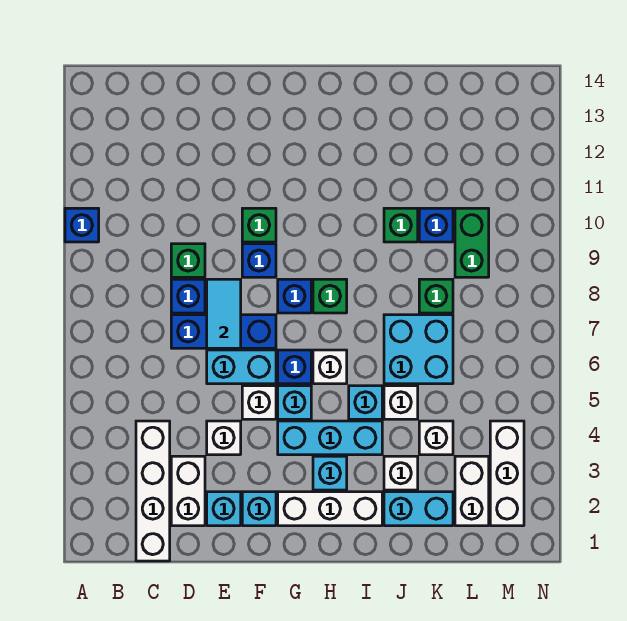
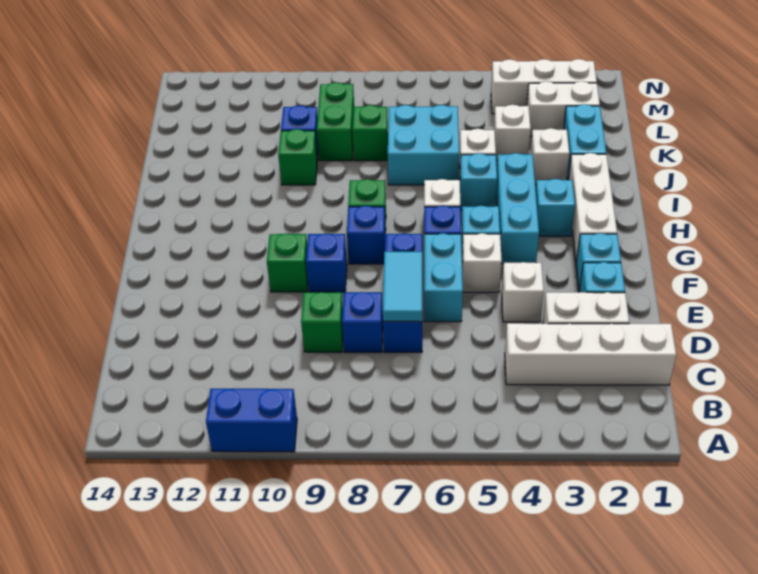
blue 1x1 brick [65,208,99,242] -> blue 1x2 brick [206,389,297,452]
cyan 1x2 tile [207,279,241,348] -> cyan 1x2 tile turned to [383,252,422,322]
green 1x2 brick [455,208,489,277] -> green 1x2 brick turned to [317,82,354,161]

